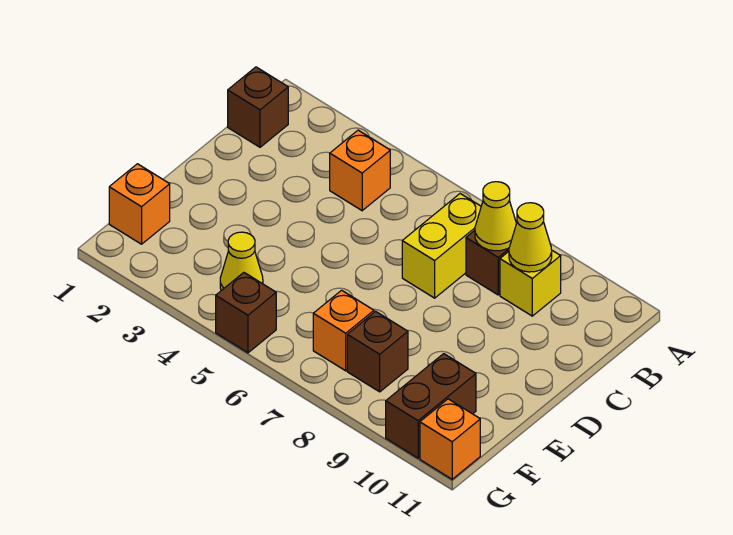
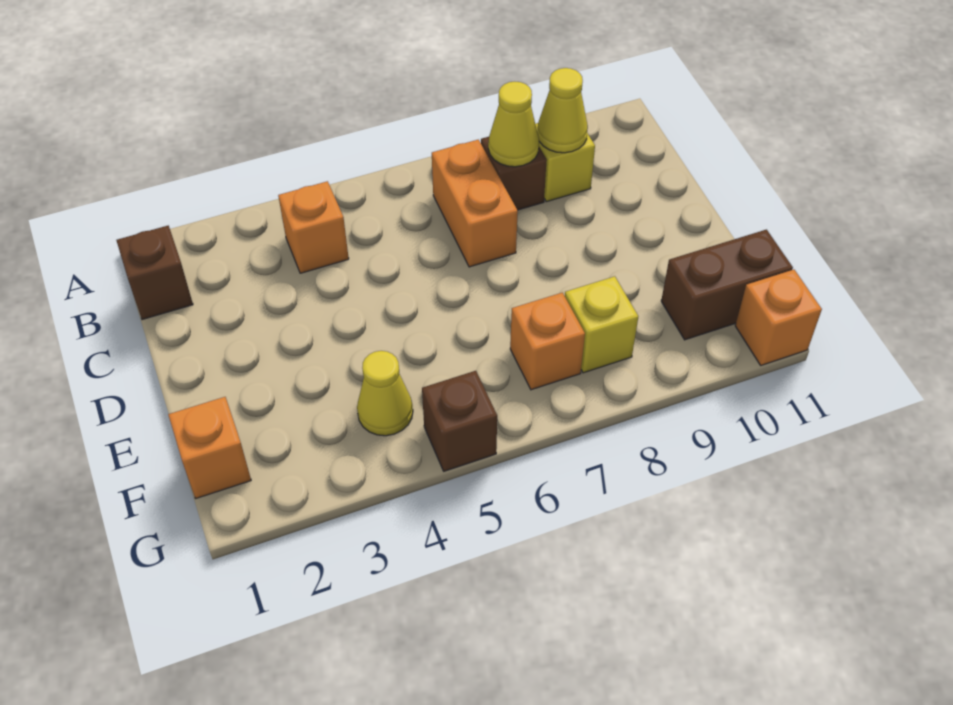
yellow 1x2 brick [402,194,481,298] -> orange 1x2 brick [432,140,518,267]
brown 1x1 brick [347,311,408,392] -> yellow 1x1 brick [565,276,638,373]
brown 1x2 brick [386,354,476,458] -> brown 1x2 brick turned to [661,230,793,340]

